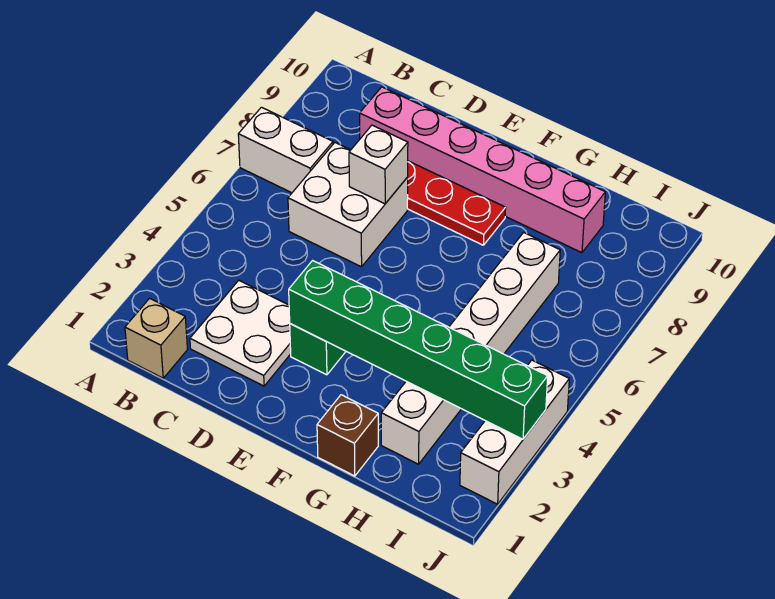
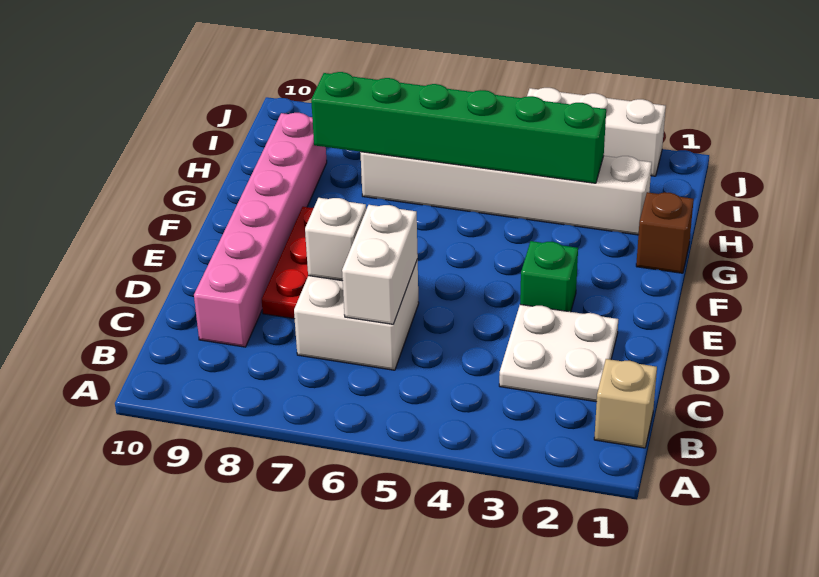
white 1x2 brick [238,107,333,193] -> white 1x2 brick moved to [342,205,418,324]
green 1x6 brick [289,261,548,439] -> green 1x6 brick turned to [311,72,606,183]

